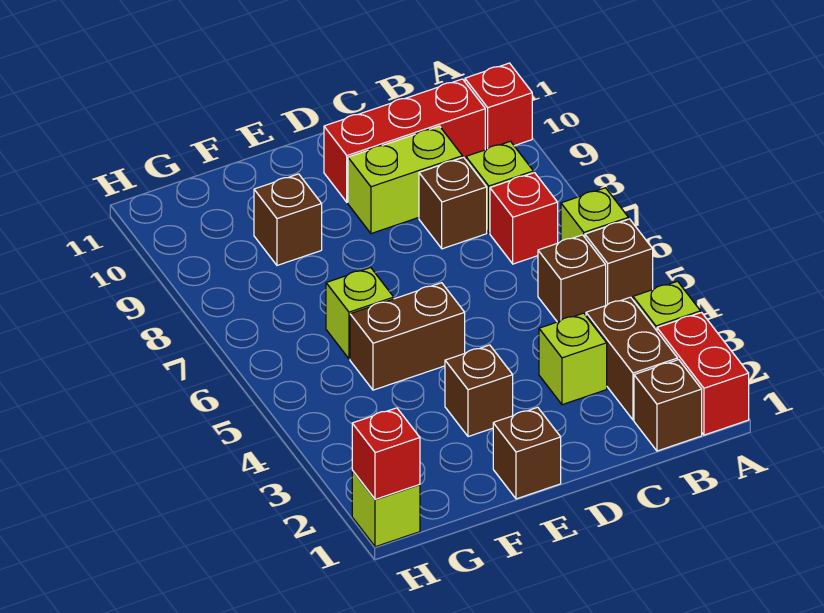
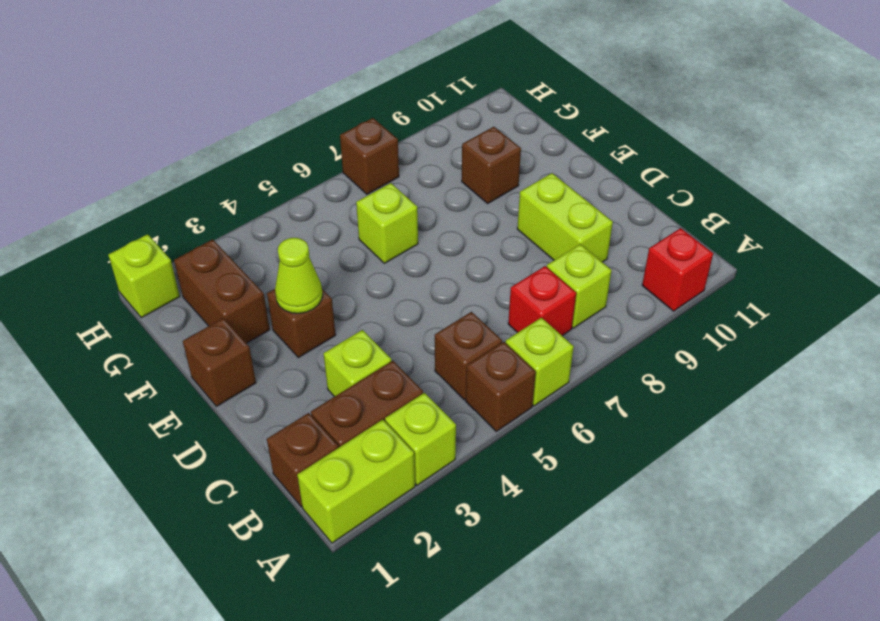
red 1x2 brick [657,313,749,435] -> lime 1x2 brick [297,420,415,543]
red 1x3 brick [324,79,485,202] -> none
brown 1x1 brick [419,157,487,249] -> brown 1x1 brick moved to [340,118,399,194]
none -> lime 1x1 cone [275,238,323,313]
brown 1x2 brick [350,283,465,390] -> brown 1x2 brick moved to [174,239,270,343]
red 1x1 brick [352,408,420,499] -> none

